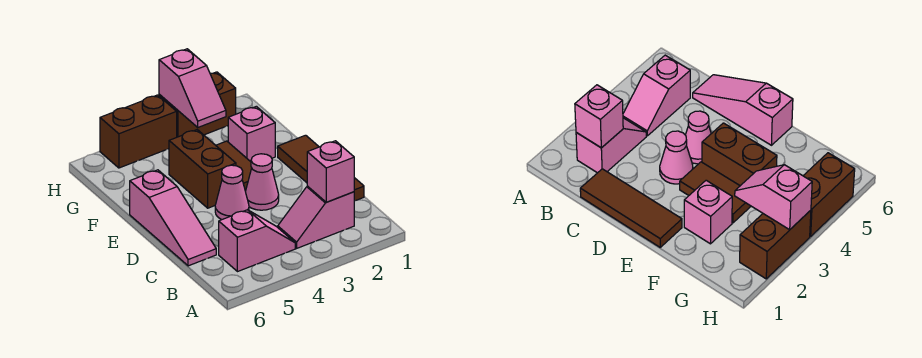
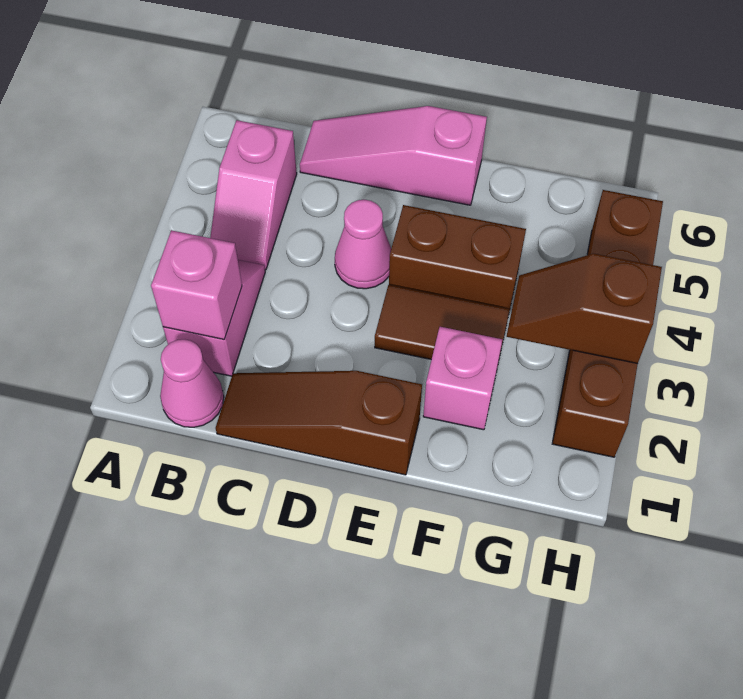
brown 1x3 tile [278,135,364,201] -> brown 1x3 slope [216,371,422,475]
pink 1x1 cone [245,154,279,210] -> pink 1x1 cone moved to [160,339,224,427]
pink 1x2 slope [159,49,226,127] -> brown 1x2 slope [507,254,662,364]

